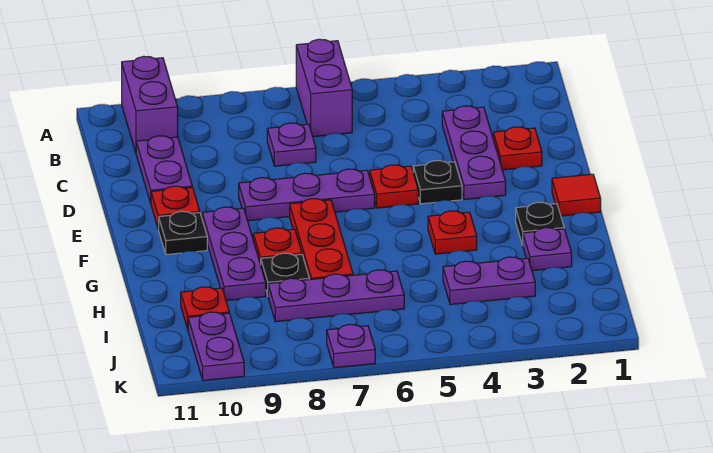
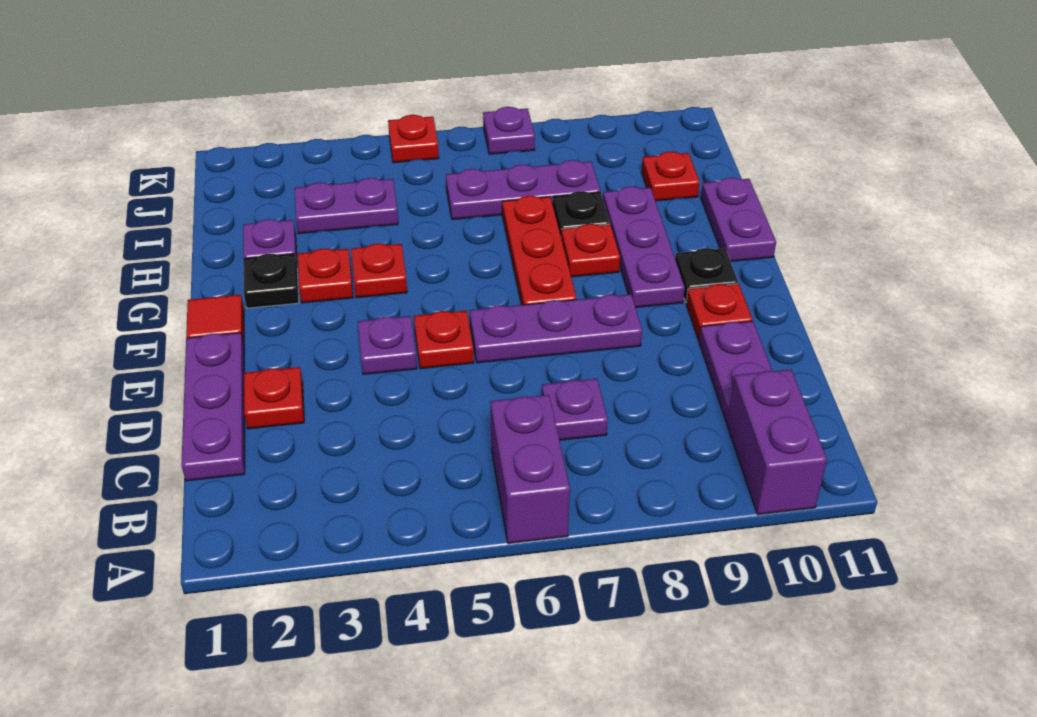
purple 1x3 plate [442,106,506,200] -> purple 1x3 plate moved to [181,333,245,481]
black 1x1 plate [413,161,462,204] -> purple 1x1 plate [358,316,417,374]
none -> red 1x1 plate [298,249,353,303]
purple 1x2 plate [188,312,244,380] -> purple 1x2 plate moved to [701,178,776,261]
none -> red 1x1 plate [388,115,439,163]

